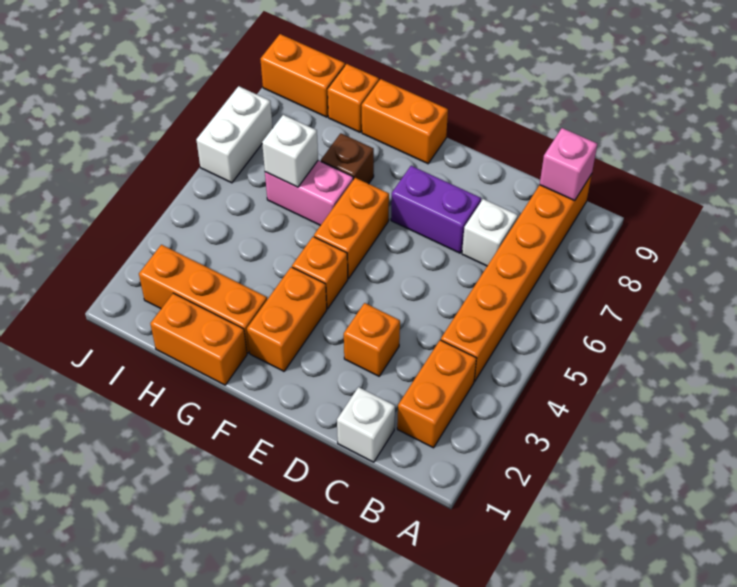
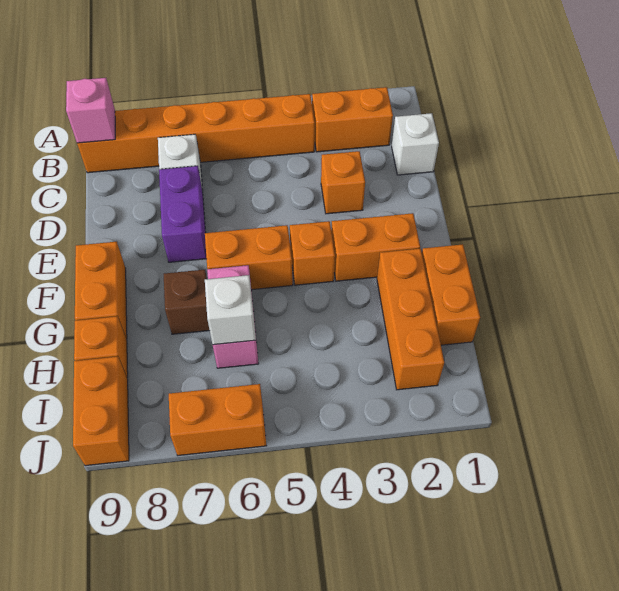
white 1x2 brick [196,86,273,183] -> orange 1x2 brick [169,384,266,455]

